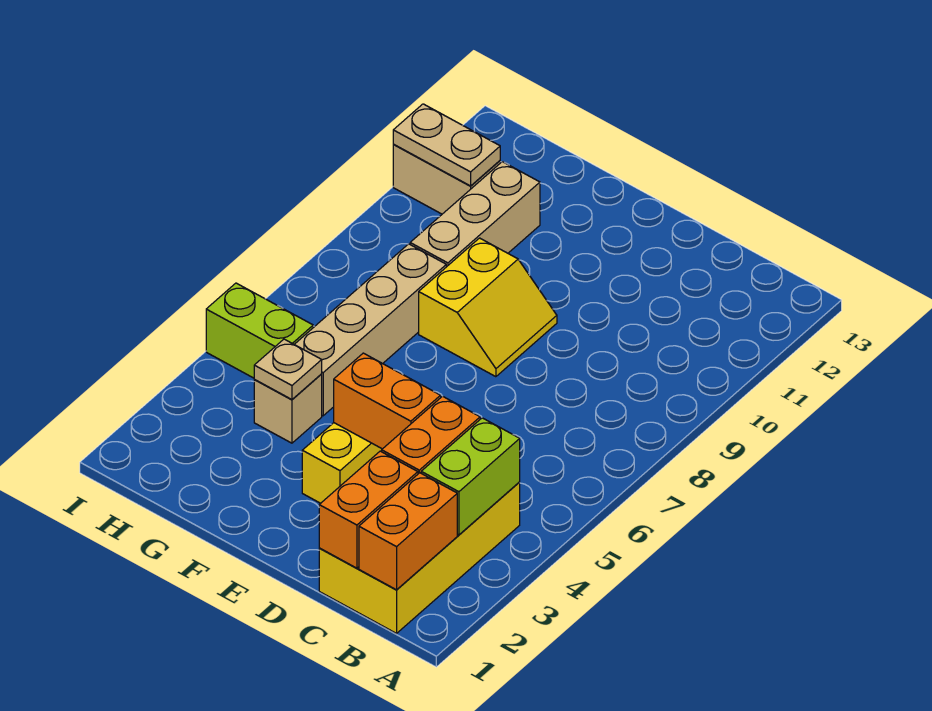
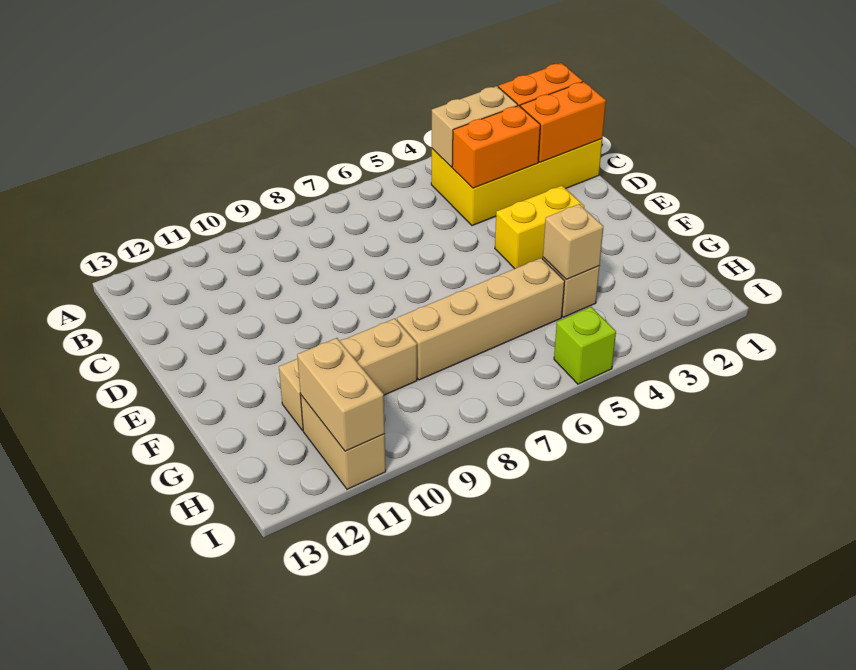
lime 1x2 brick [421,418,520,535] -> tan 1x2 brick [432,86,518,167]
orange 1x2 brick [334,353,441,449] -> none
yellow 2x2 slope [419,238,557,377] -> none
tan 1x1 plate [254,339,322,399] -> tan 1x1 brick [543,204,603,279]
lime 1x2 brick [206,283,313,378] -> lime 1x1 brick [554,307,616,384]
tan 1x2 plate [393,104,500,186] -> tan 1x2 brick [297,338,385,451]

